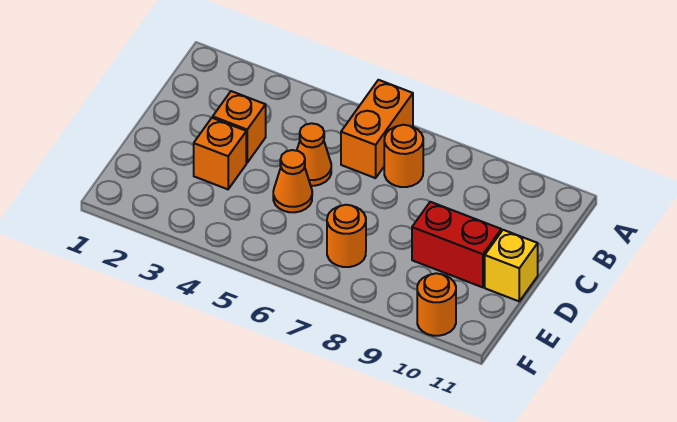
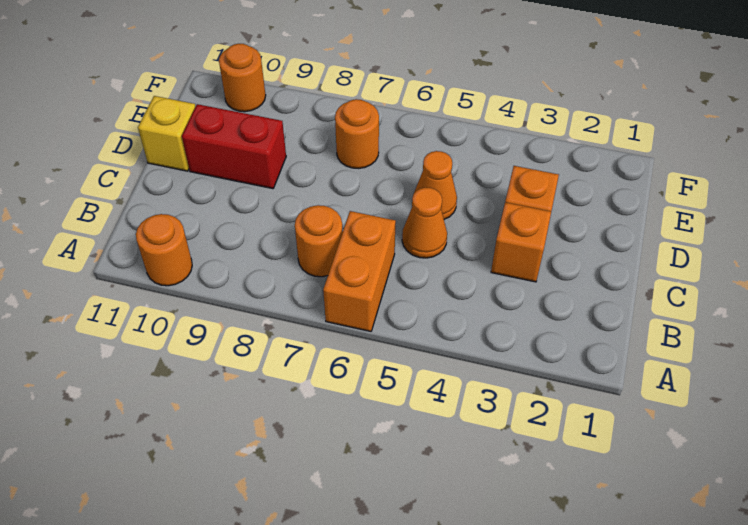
none -> orange 1x1 round brick [136,214,192,286]

